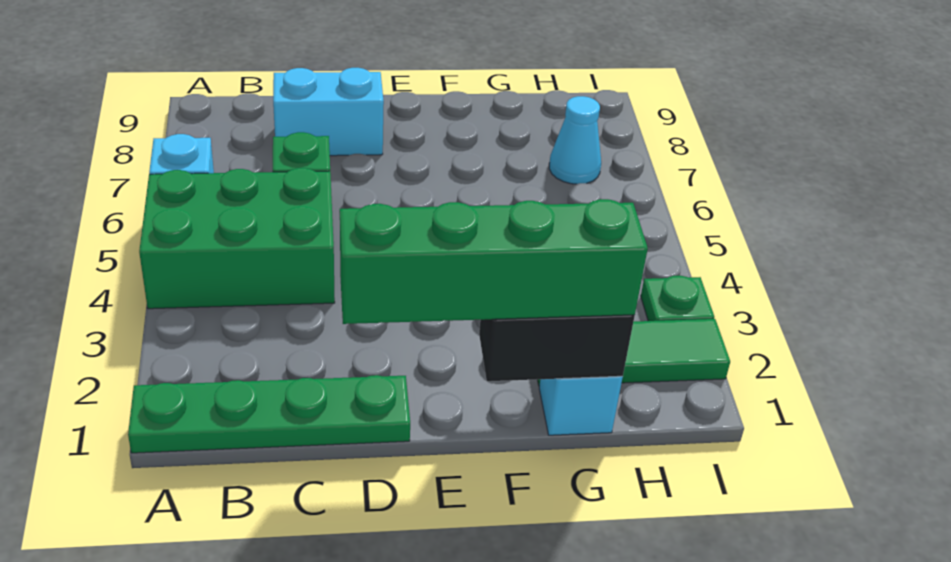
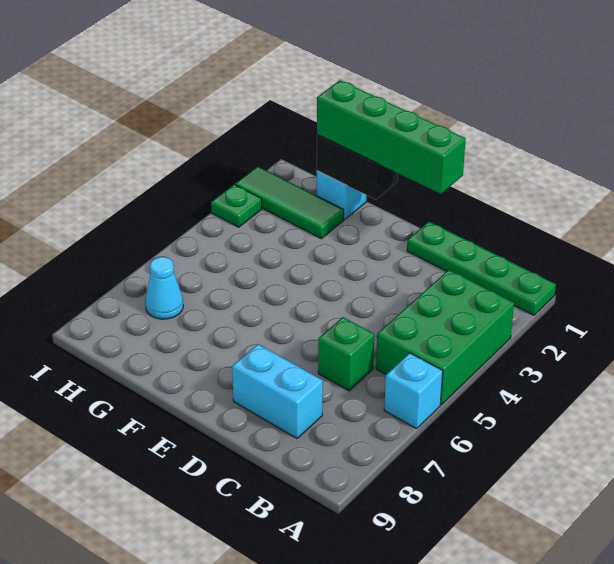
green 2x3 brick [139,168,335,309] -> green 2x3 brick turned to [376,270,514,405]

